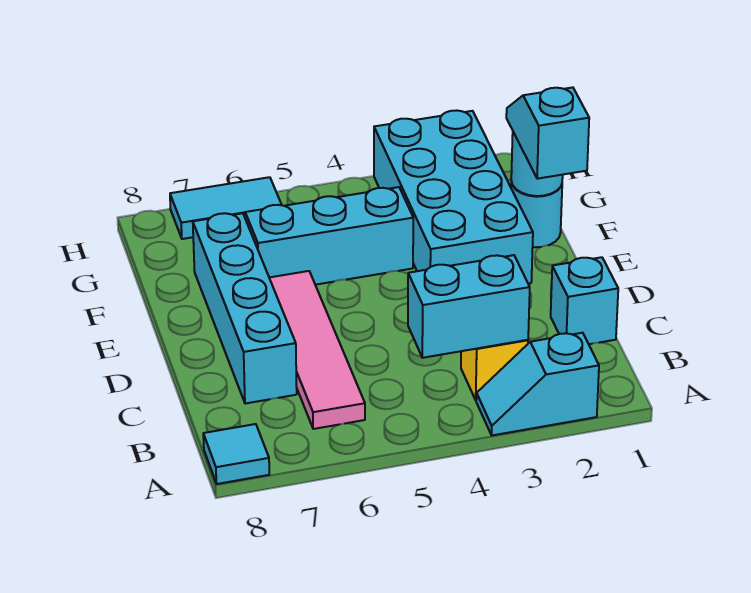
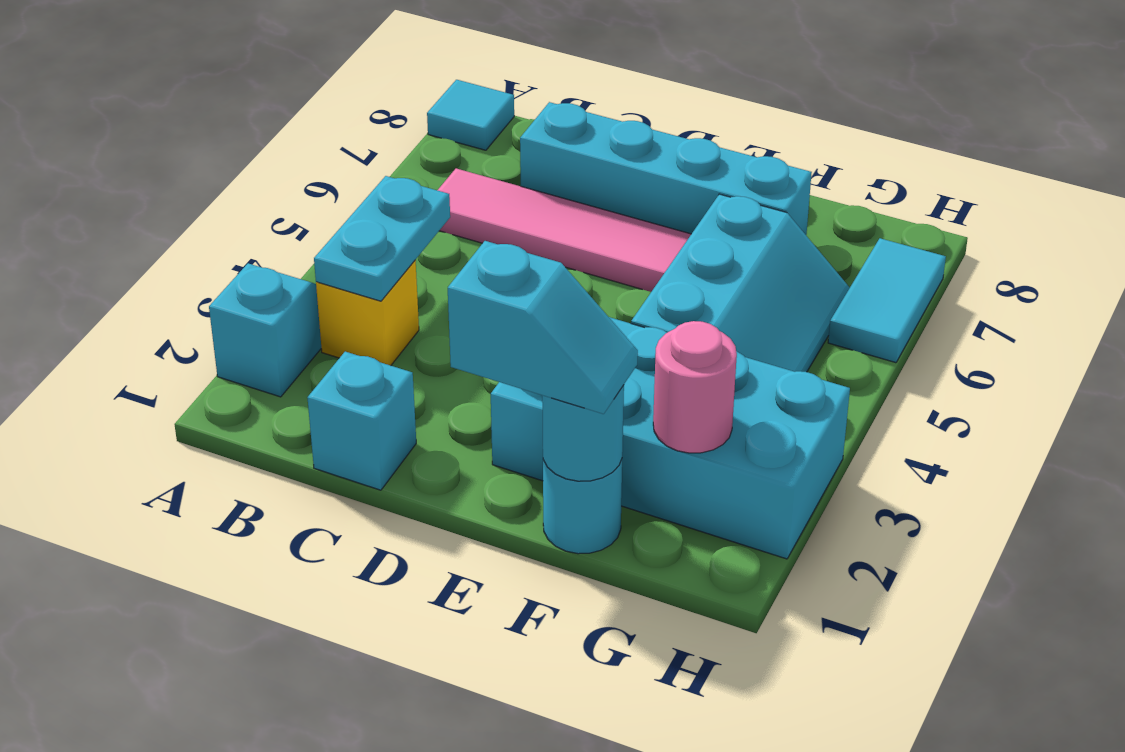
cyan 1x2 brick [408,255,530,358] -> cyan 1x2 plate [314,176,450,301]
none -> pink 1x1 round brick [653,321,737,453]

